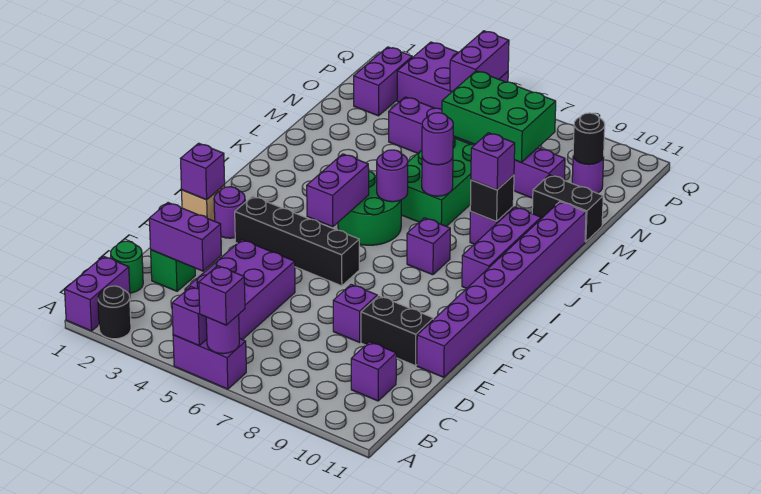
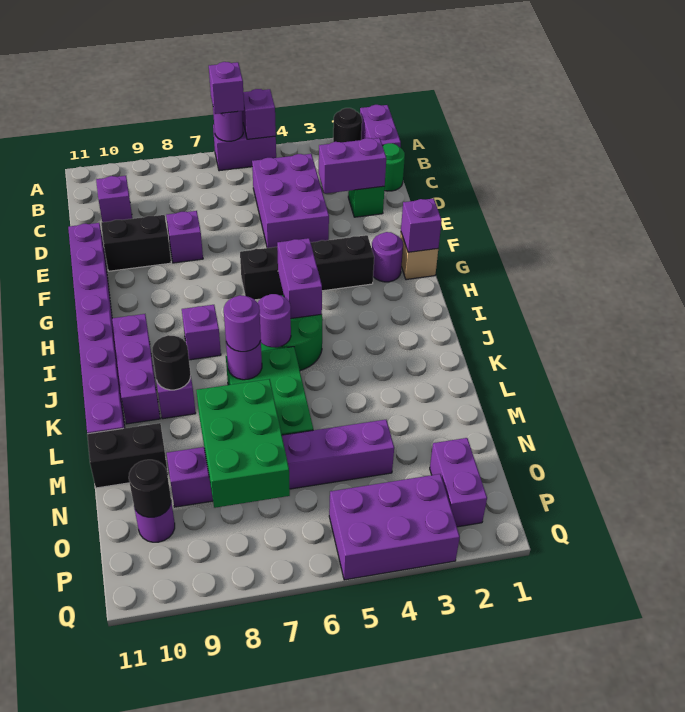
black 1x1 brick [470,175,514,221] -> black 1x1 round brick [152,335,191,390]
purple 1x1 brick [471,133,515,190] -> none
green 2x3 brick [442,71,556,162] -> green 2x3 brick turned to [196,379,290,508]
purple 1x2 brick [450,31,509,92] -> none

